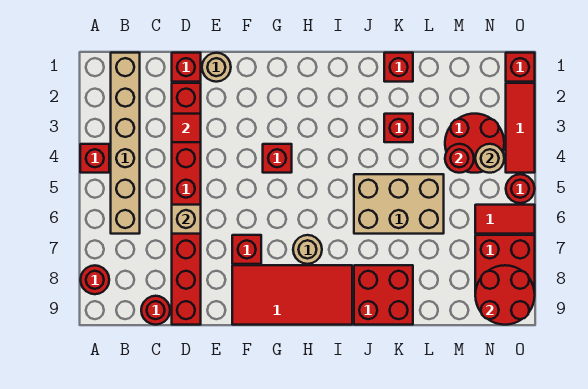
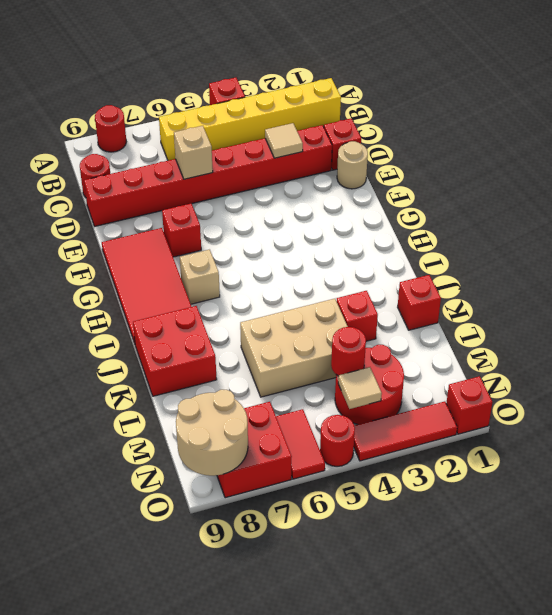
tan 1x6 brick [111,53,140,234] -> yellow 1x6 brick [159,78,341,160]
red 1x1 tile [172,114,201,142] -> tan 1x1 tile [265,123,303,158]
red 1x1 brick [263,144,292,173] -> none
tan 1x1 round brick [293,235,322,264] -> tan 1x1 brick [180,250,220,304]
tan 2x3 brick [354,174,444,234] -> tan 2x3 brick turned to [240,299,348,397]
tan 1x1 round brick [475,144,504,173] -> tan 1x1 tile [338,367,382,409]
red 2x2 round brick [475,265,535,325] -> tan 2x2 round brick [176,390,248,476]

